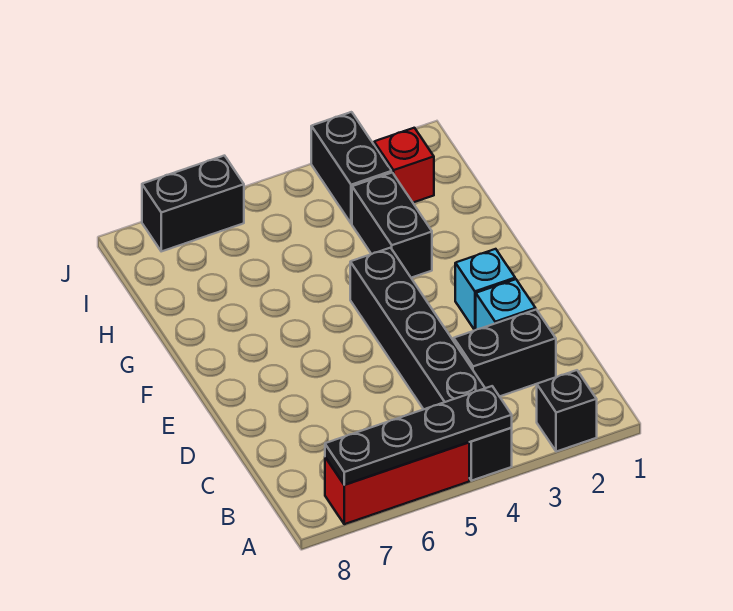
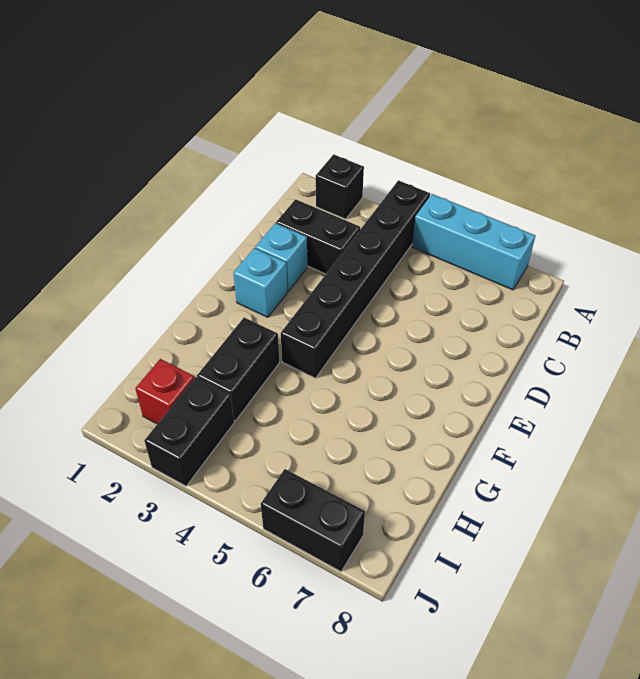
black 1x4 plate [325,386,512,485] -> none
red 1x3 brick [325,442,469,524] -> cyan 1x3 brick [412,194,535,290]

